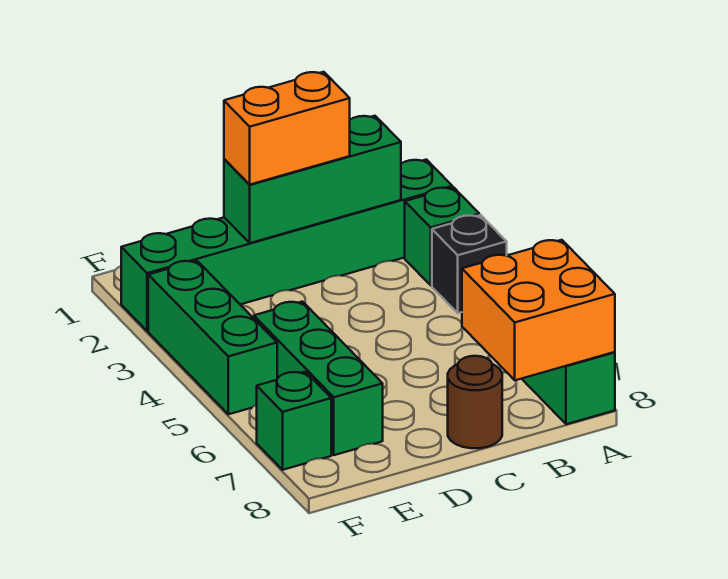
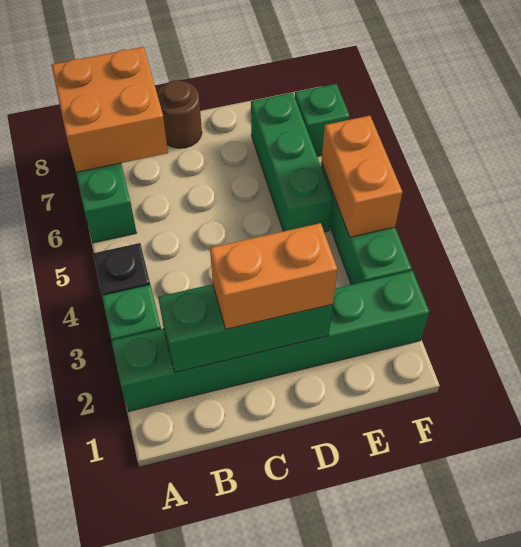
none -> orange 1x2 brick [322,116,403,237]

